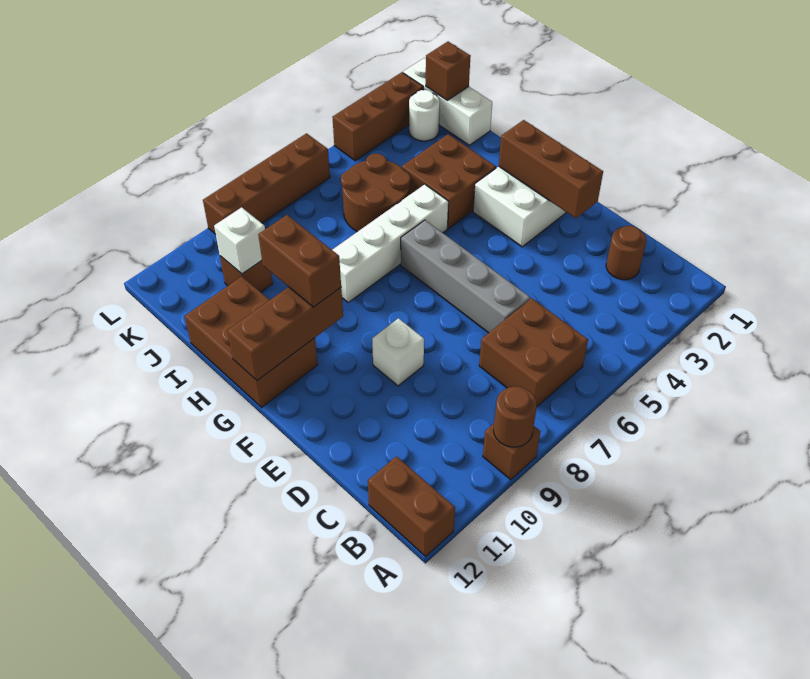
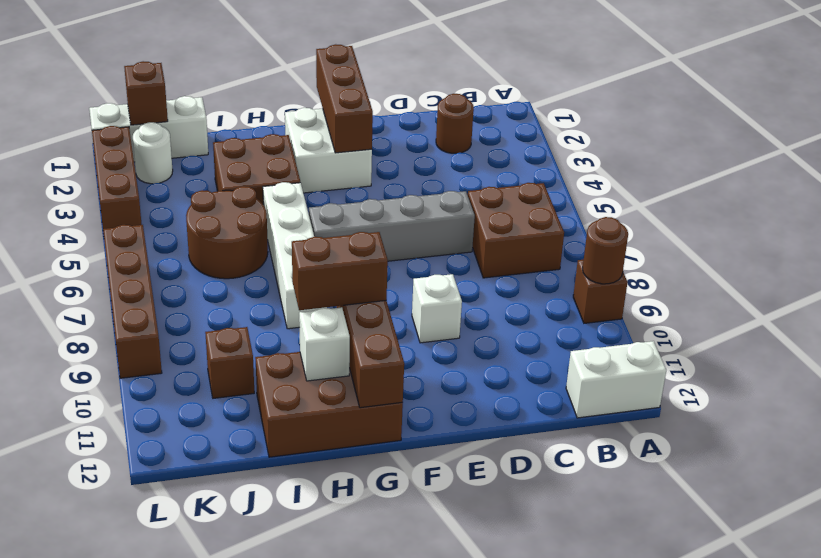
brown 1x2 brick [368,456,455,556] -> white 1x2 brick [566,341,666,418]
brown 1x3 brick [499,120,603,218] -> brown 1x3 brick turned to [316,44,373,153]
white 1x1 brick [214,207,265,274] -> white 1x1 brick moved to [299,307,350,381]

